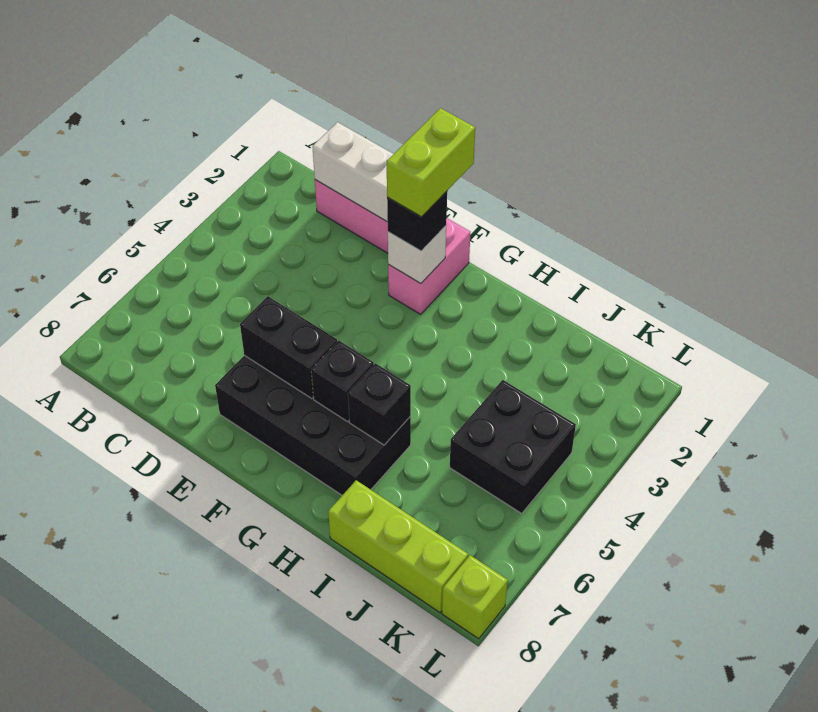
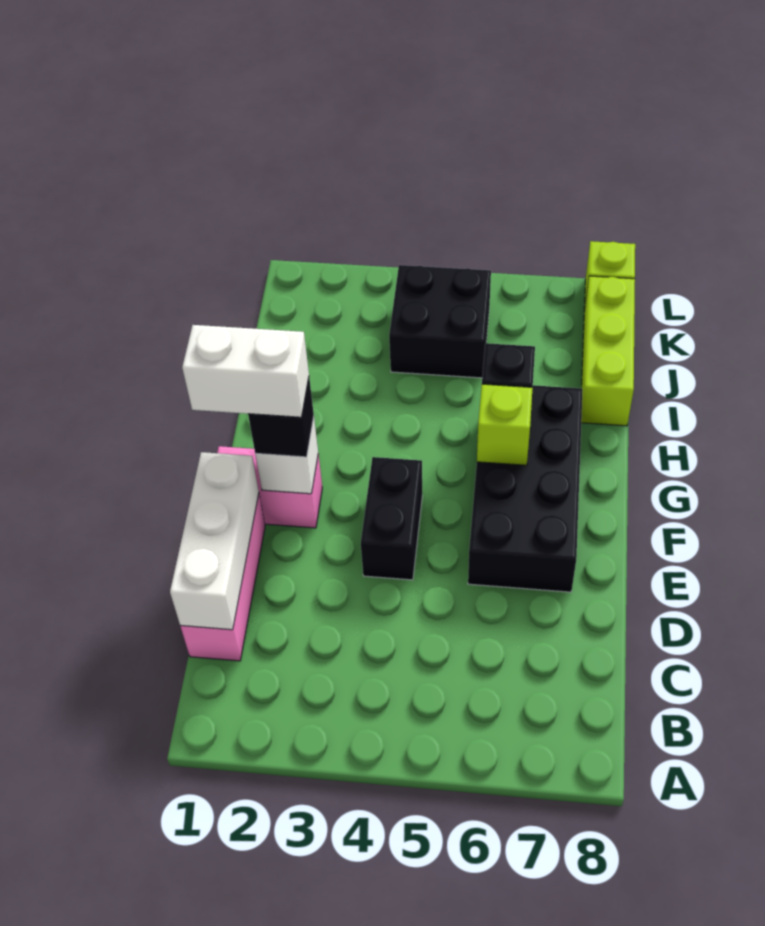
black 1x2 brick [240,296,337,399] -> black 1x2 brick moved to [361,457,422,580]
lime 1x2 brick [387,108,475,217] -> white 1x2 brick [182,325,309,417]
black 1x1 brick [311,341,374,422] -> lime 1x1 brick [477,384,533,465]

